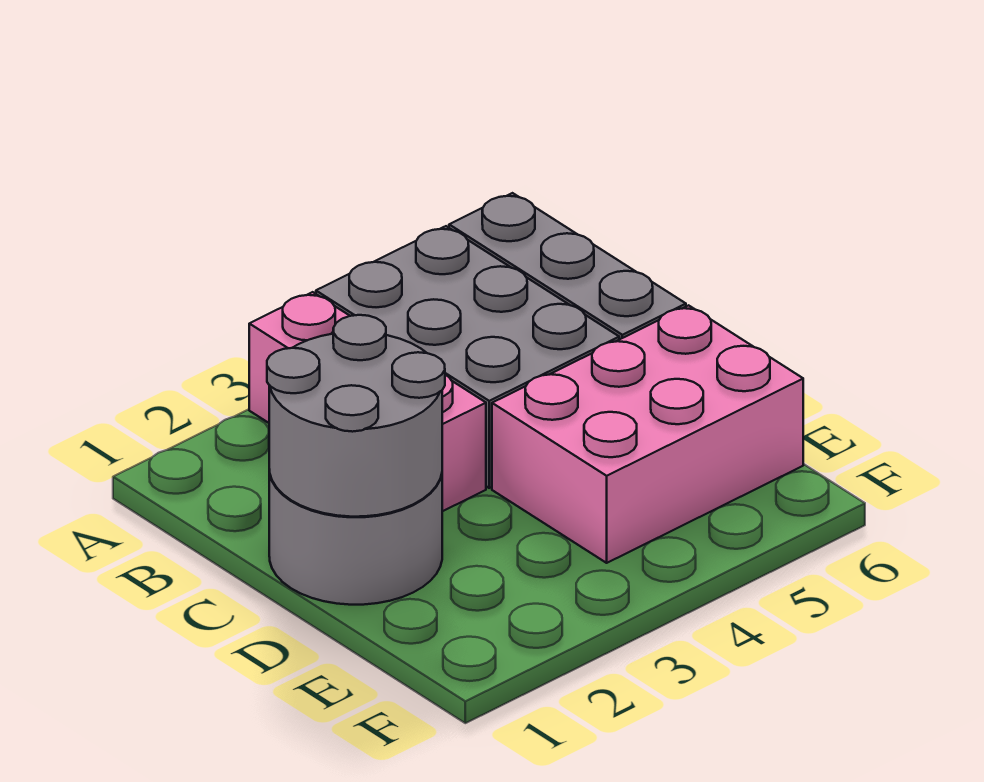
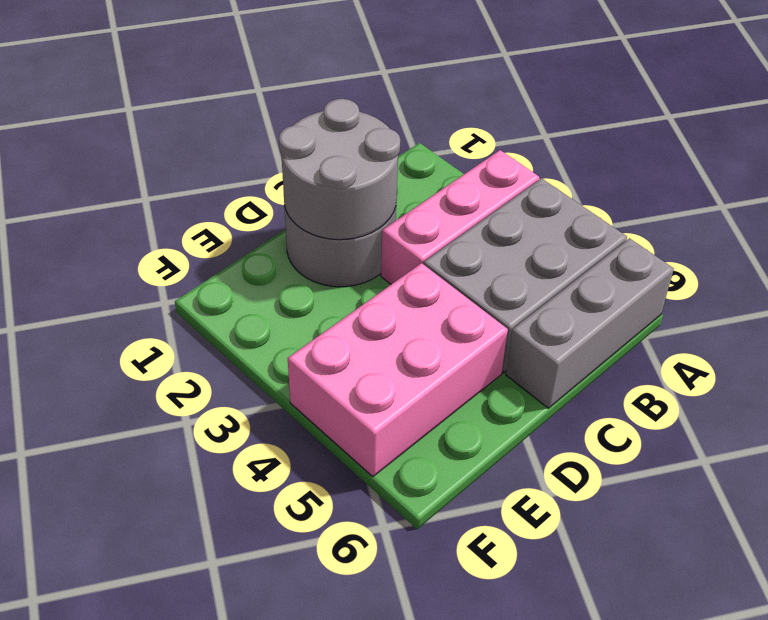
pink 2x3 brick [492,305,803,563] -> pink 2x3 brick turned to [288,263,508,477]

